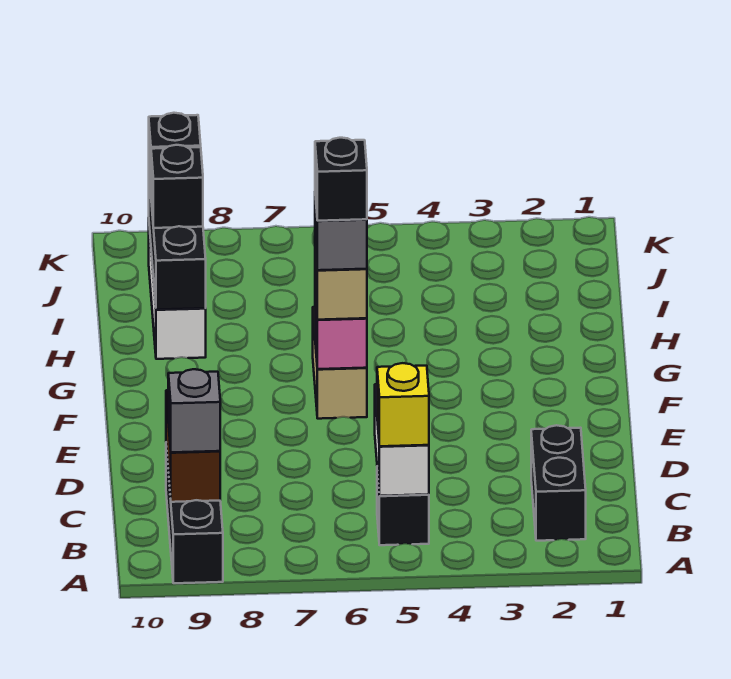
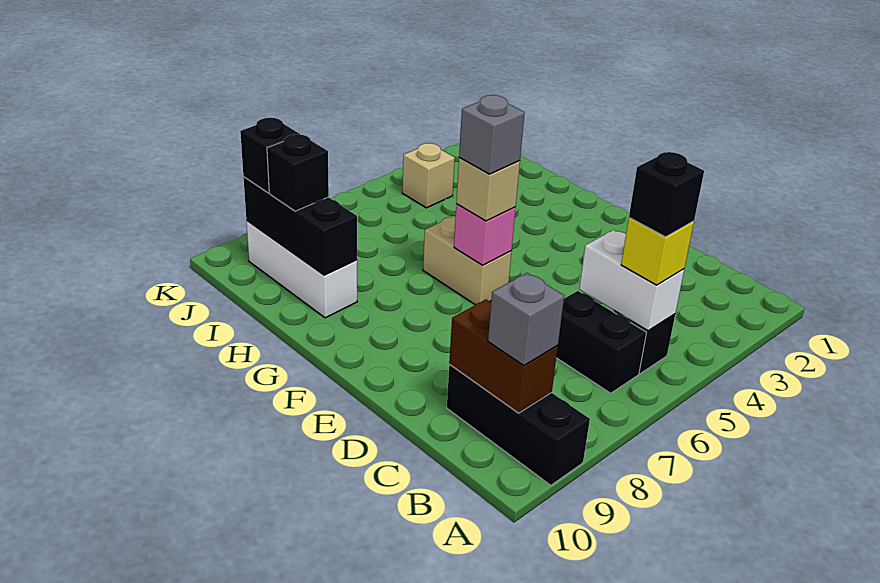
black 1x2 brick [531,425,586,541] -> black 1x2 brick moved to [556,291,646,393]
black 1x1 brick [315,138,367,221] -> black 1x1 brick moved to [629,152,704,237]
none -> tan 1x1 brick [402,143,455,208]

